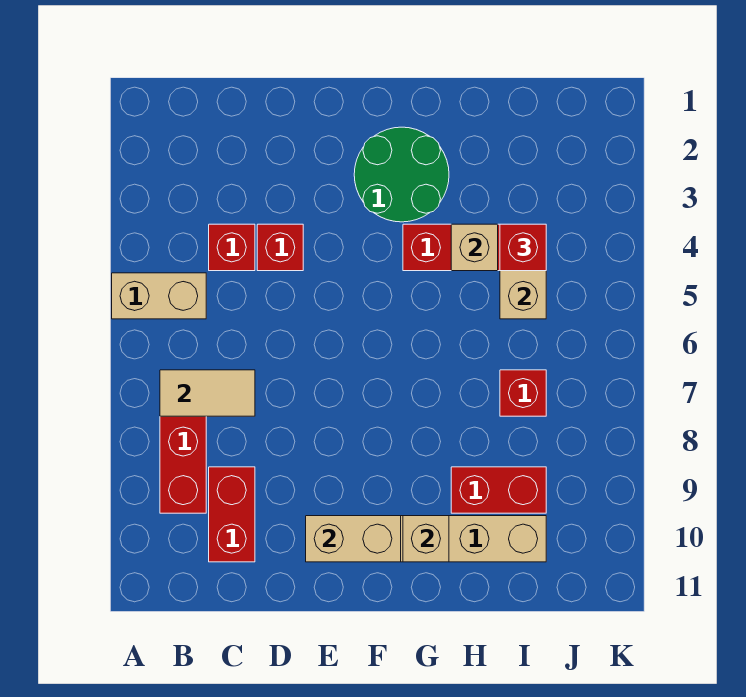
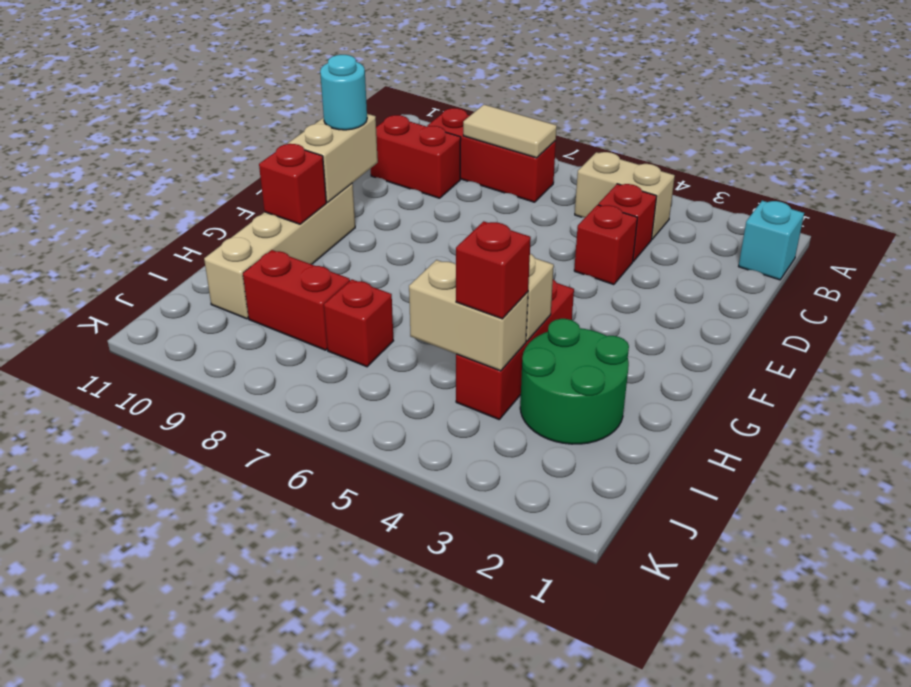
tan 1x2 brick [112,273,206,319] -> tan 1x2 brick turned to [575,152,675,239]
none -> cyan 1x1 brick [739,201,804,280]
tan 1x2 tile [160,370,255,416] -> tan 1x2 tile turned to [463,105,557,158]
none -> cyan 1x1 round brick [320,55,367,130]
green 2x2 round brick [354,127,449,222] -> green 2x2 round brick moved to [520,319,629,444]
tan 1x1 brick [403,516,449,562] -> red 1x1 brick [259,144,326,224]
red 1x2 brick [451,467,546,513] -> red 1x2 brick turned to [243,250,350,350]

